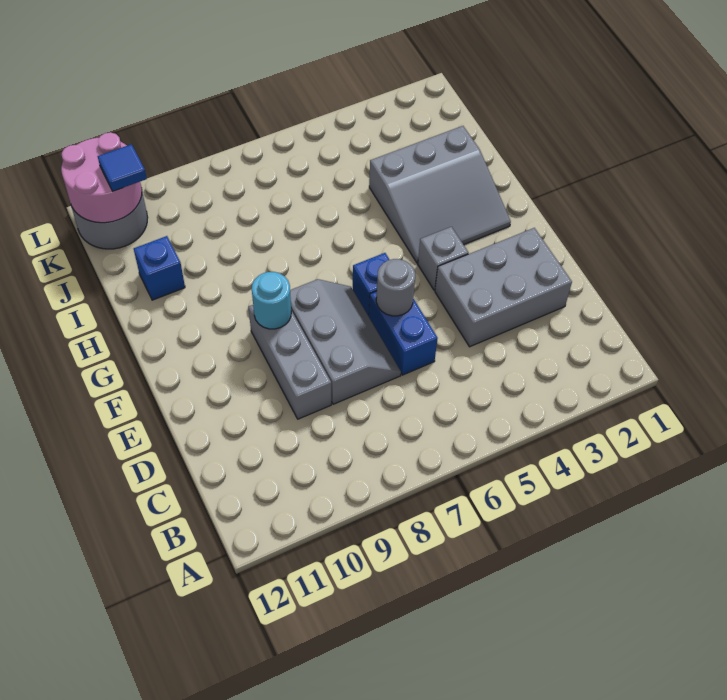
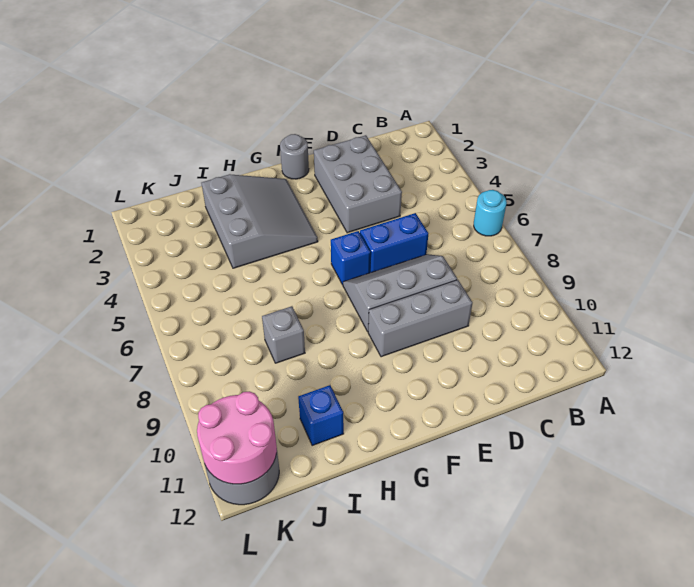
grey 1x1 round brick [376,259,415,316] -> grey 1x1 round brick moved to [280,134,309,179]
grey 1x1 brick [418,227,468,290] -> grey 1x1 brick moved to [262,306,305,363]
cyan 1x1 round brick [252,272,291,329] -> cyan 1x1 round brick moved to [474,190,507,236]
blue 1x1 tile [98,144,147,191] -> none

